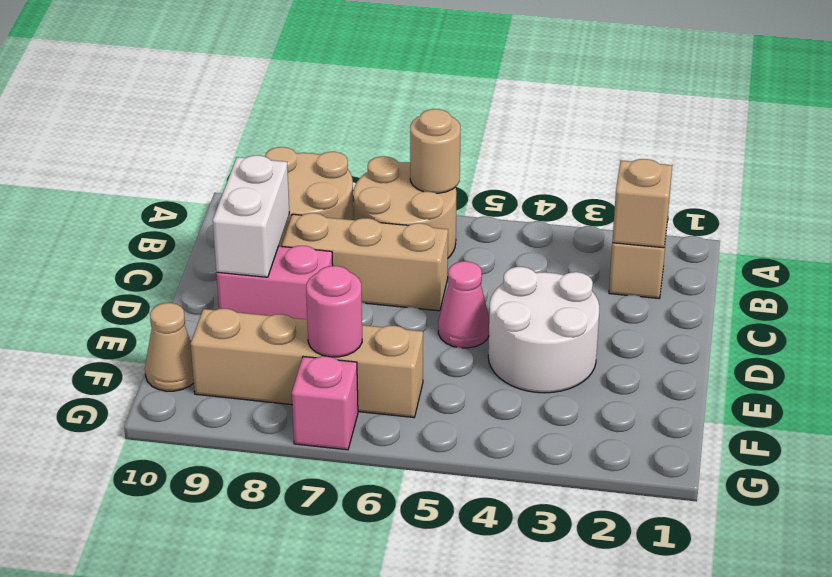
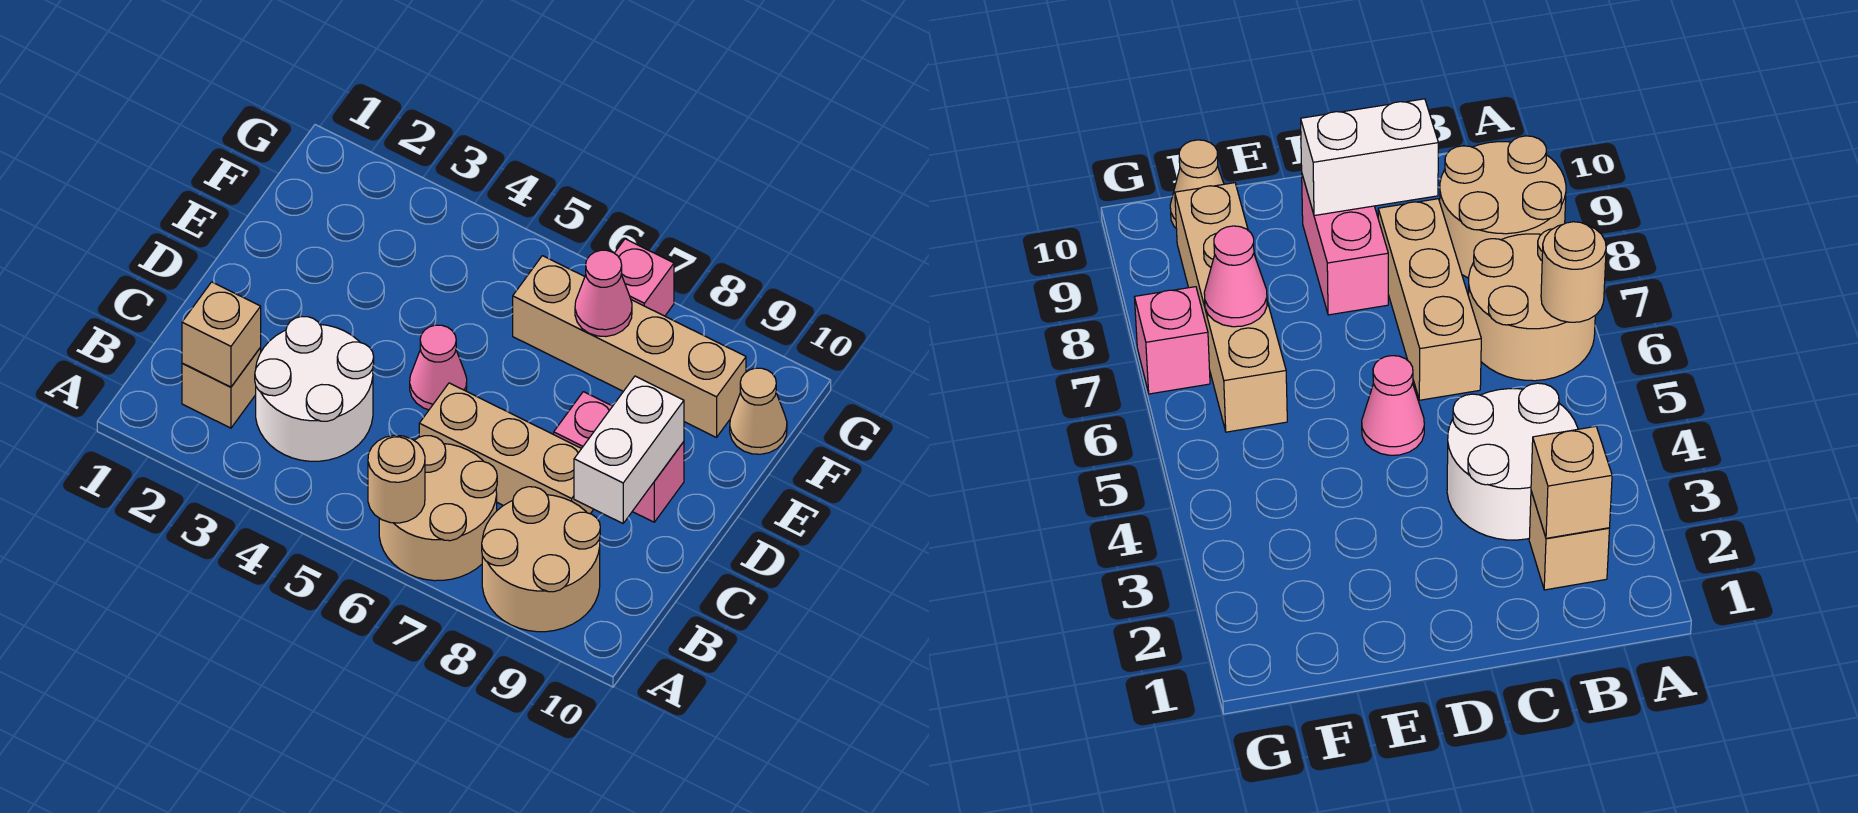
white 2x2 round brick [488,267,599,393] -> white 2x2 round brick moved to [255,317,374,461]
pink 1x1 round brick [306,266,362,357] -> pink 1x1 cone [575,250,632,337]

